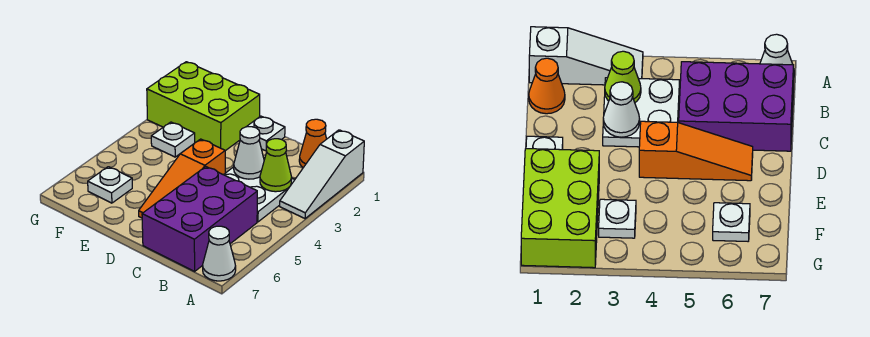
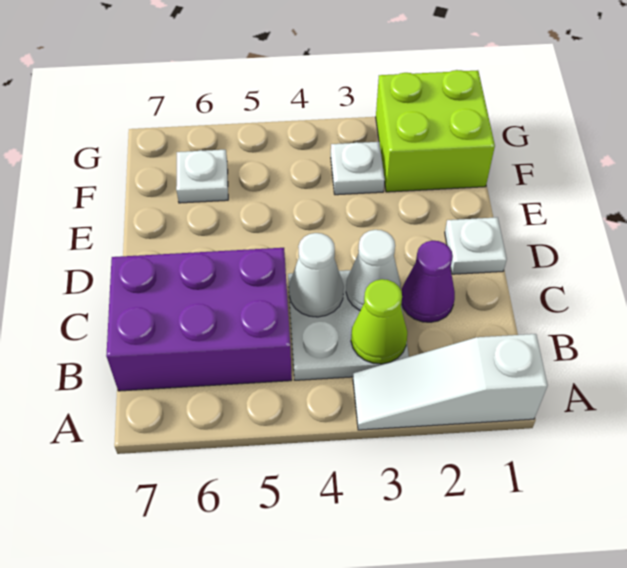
white 1x1 cone [203,226,236,281] -> white 1x1 cone moved to [289,233,344,317]
orange 1x1 cone [299,119,326,168] -> none
none -> purple 1x1 cone [401,241,455,322]
orange 1x3 slope [139,139,225,218] -> none
lime 2x3 brick [147,62,260,151] -> lime 2x2 brick [376,70,495,192]

